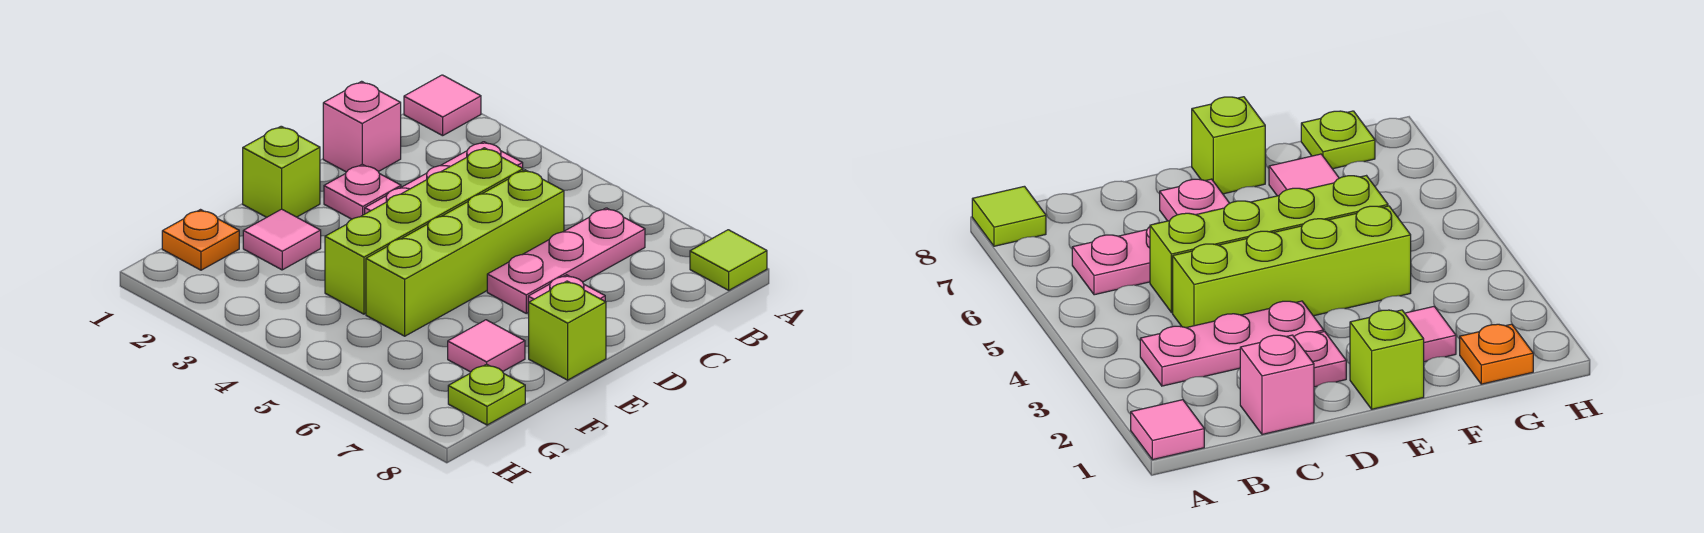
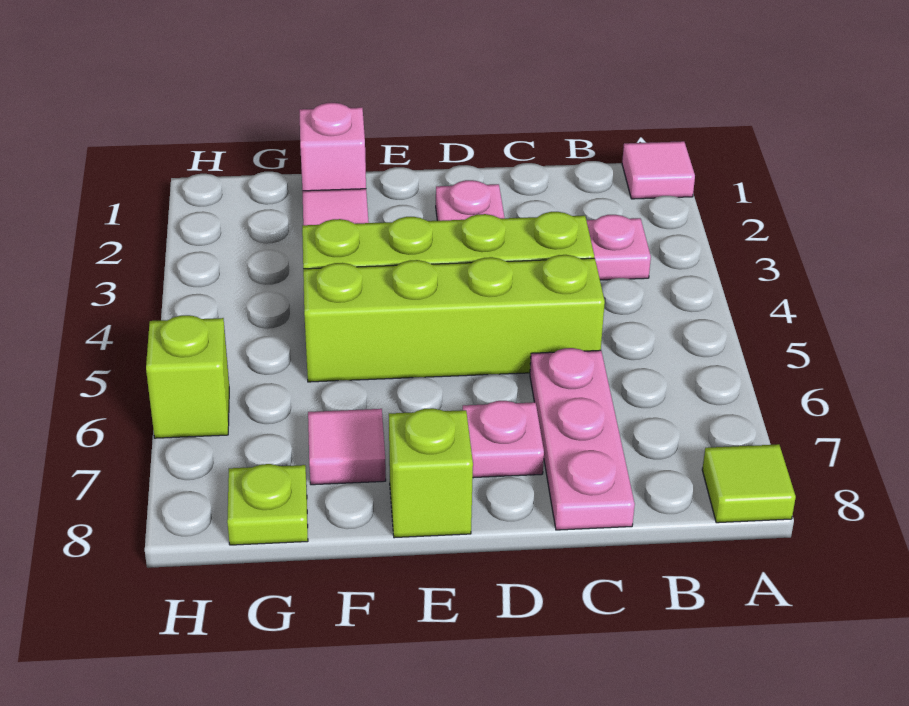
pink 1x3 plate [487,208,645,313] -> pink 1x3 plate turned to [530,348,635,530]
pink 1x1 brick [323,81,401,172] -> pink 1x1 brick moved to [299,103,366,191]
lime 1x1 brick [243,126,320,217] -> lime 1x1 brick moved to [146,315,229,438]
orange 1x1 plate [162,210,239,270] -> none

